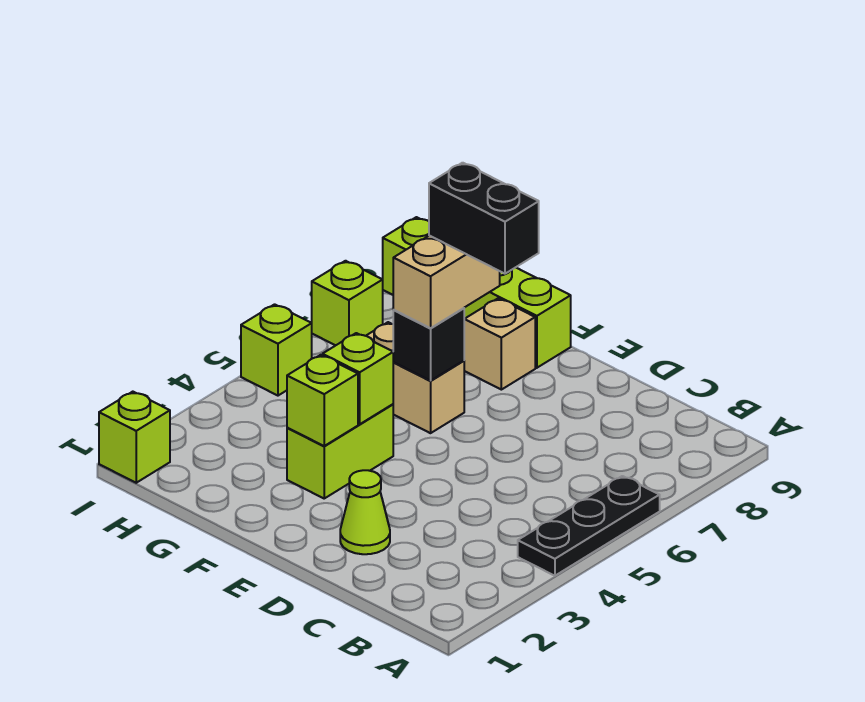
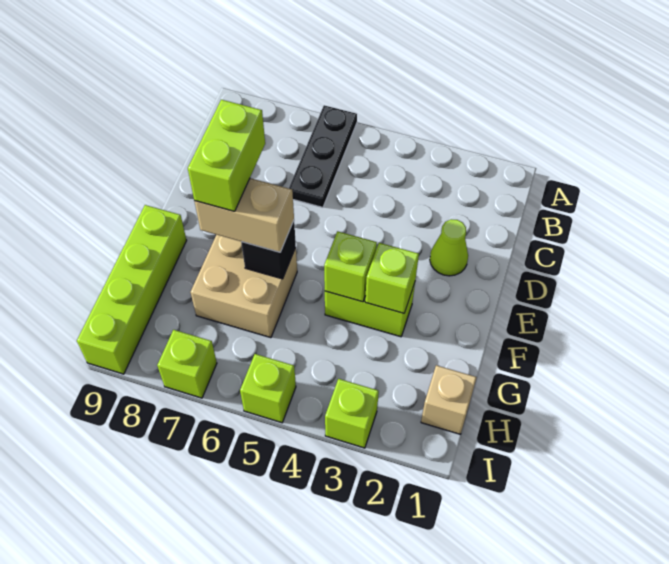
black 1x3 plate [518,476,660,576] -> black 1x3 plate turned to [289,105,357,207]
black 1x2 brick [429,163,539,274] -> lime 1x2 brick [188,100,265,211]
tan 1x2 brick [366,322,464,433] -> tan 2x2 brick [191,235,297,338]
tan 1x1 brick [464,298,535,390] -> tan 1x1 brick moved to [421,365,477,434]
lime 1x1 brick [99,392,170,483] -> lime 1x1 brick moved to [325,379,379,448]

